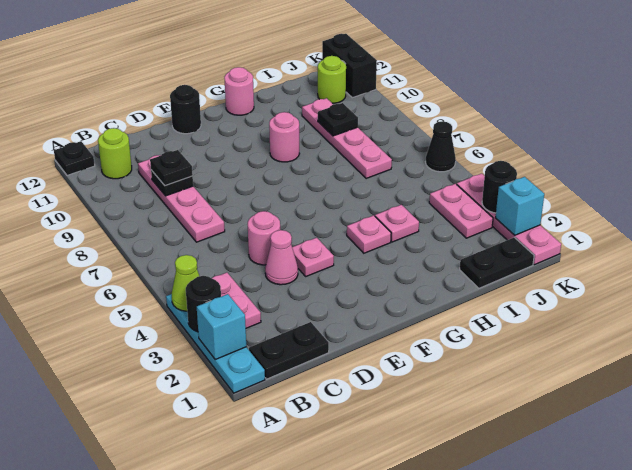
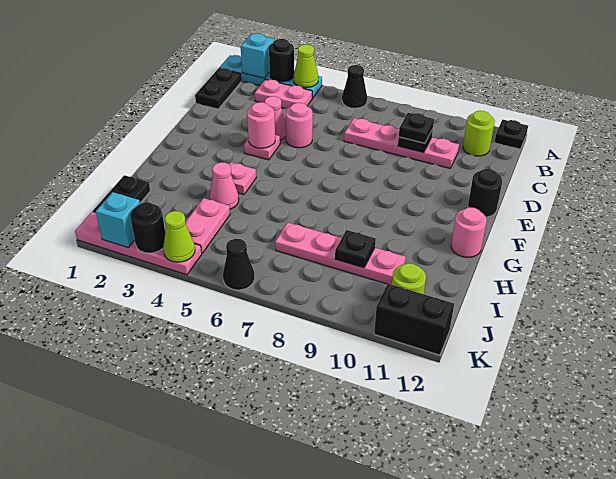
none -> black 1x1 cone [342,65,367,108]
pink 1x1 round brick [269,112,300,162] -> pink 1x1 round brick moved to [247,102,275,148]
pink 1x1 plate [375,205,419,242] -> pink 1x1 cone [210,162,239,209]
pink 1x2 plate [429,184,493,238] -> pink 1x2 plate turned to [185,198,230,253]
none -> lime 1x1 cone [163,211,195,262]

